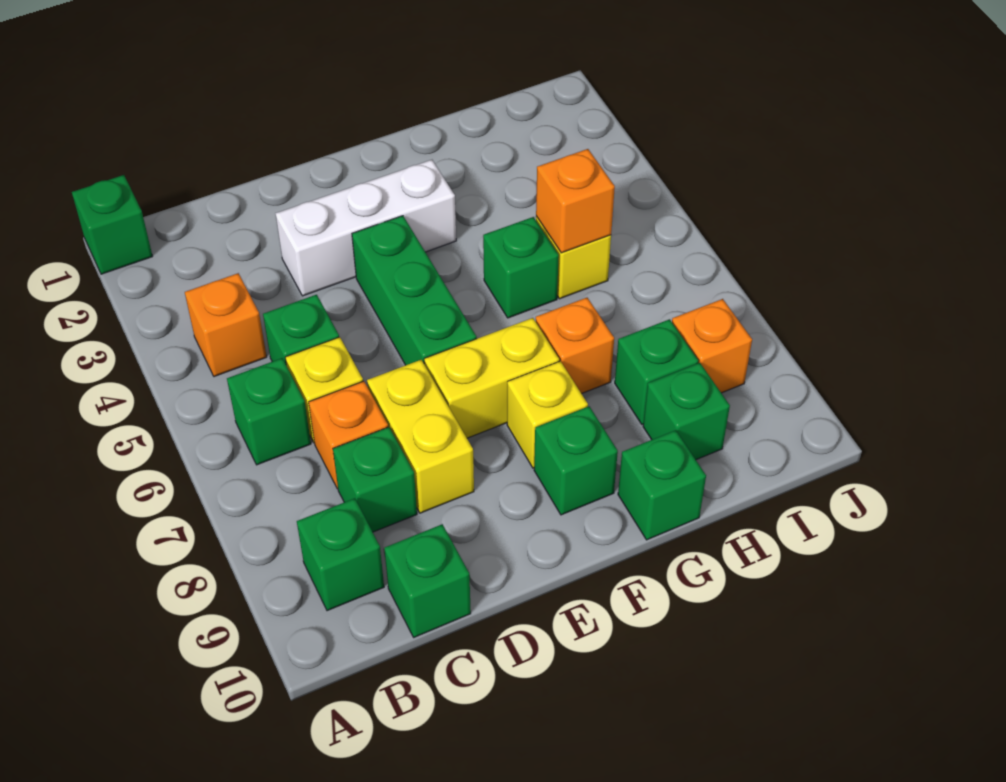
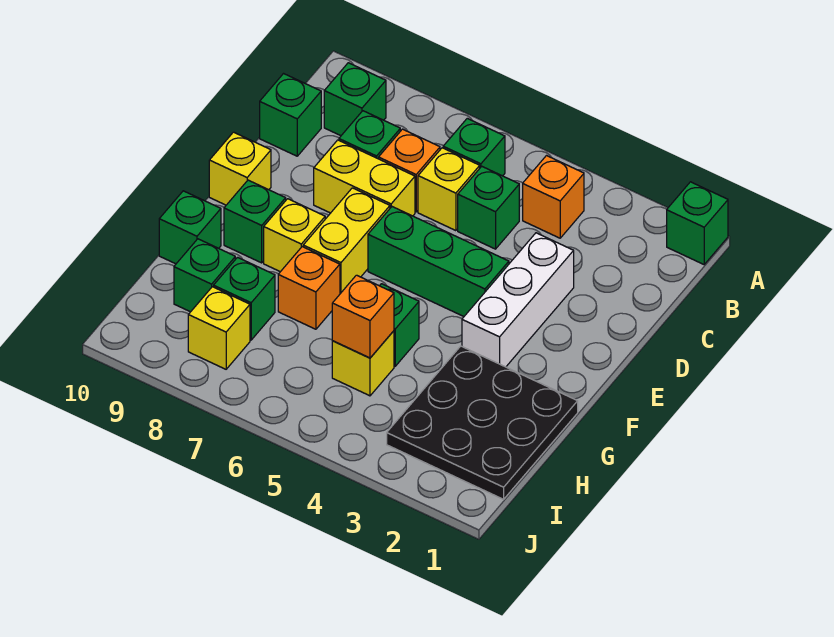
none -> yellow 1x1 brick [209,132,271,205]
none -> black 3x3 plate [387,346,578,499]
orange 1x1 brick [672,299,752,393] -> yellow 1x1 brick [188,287,250,369]

